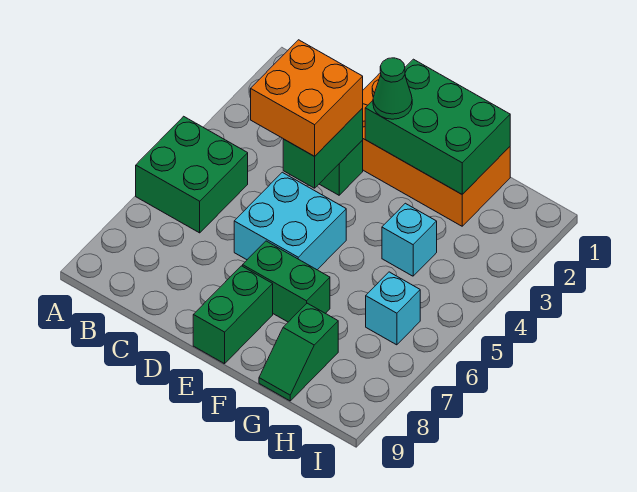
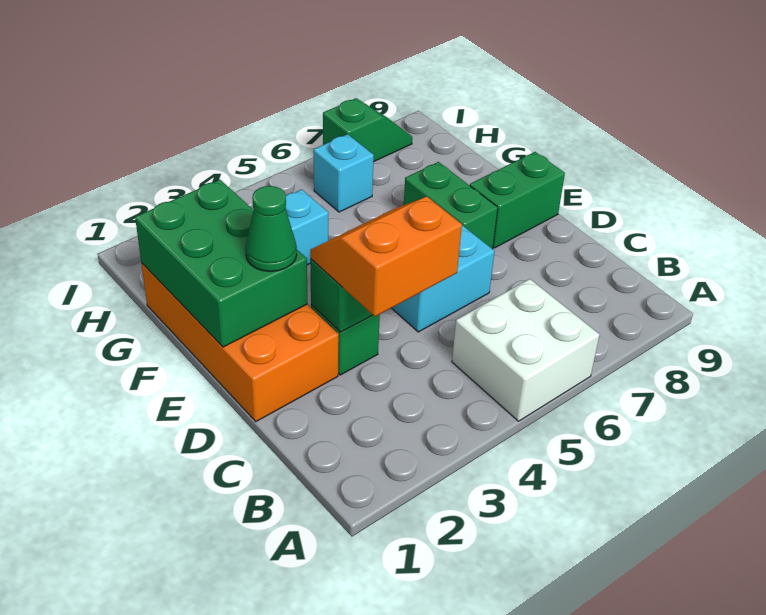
green 2x2 brick [136,116,248,233] -> white 2x2 brick [452,279,600,421]
orange 2x2 brick [251,40,363,156] -> orange 2x2 slope [310,197,462,317]
green 1x2 slope [259,303,338,401] -> green 1x2 slope moved to [323,98,412,162]

